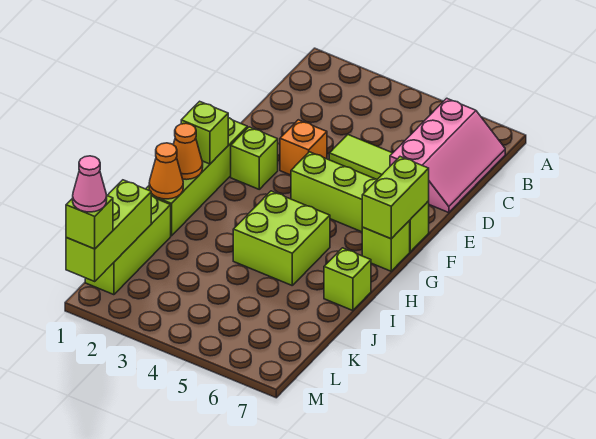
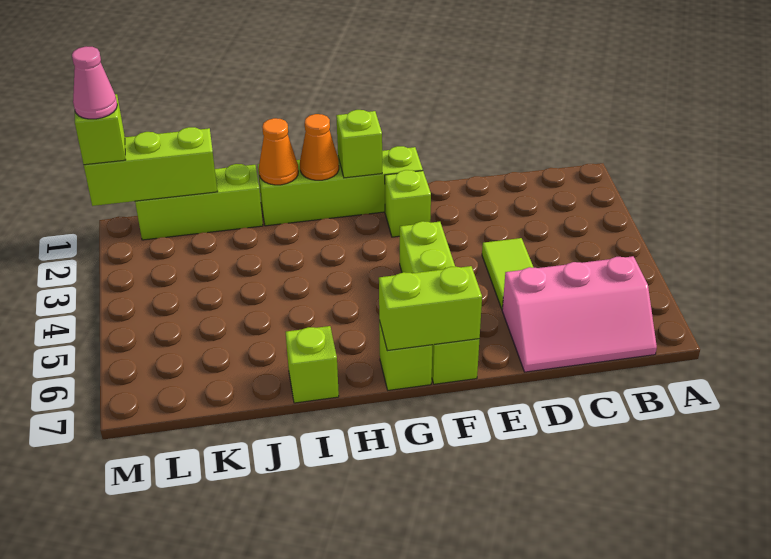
orange 1x1 brick [280,120,327,175] -> none
lime 2x2 brick [233,191,330,285] -> none

